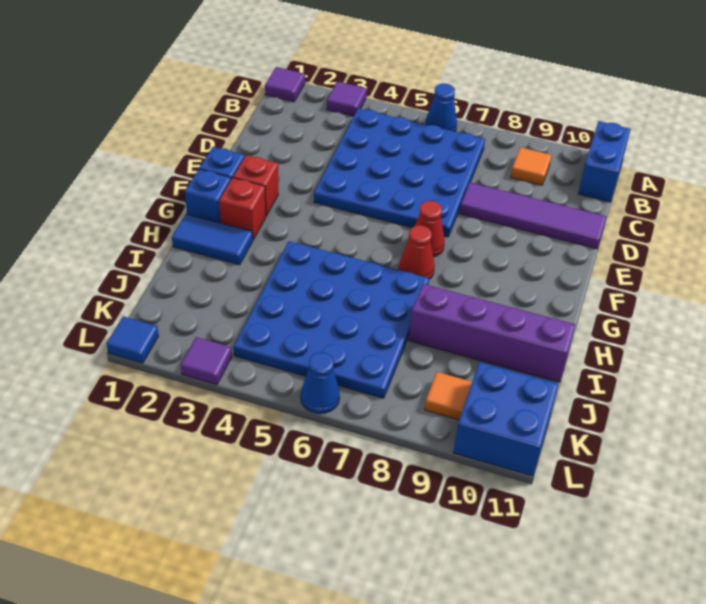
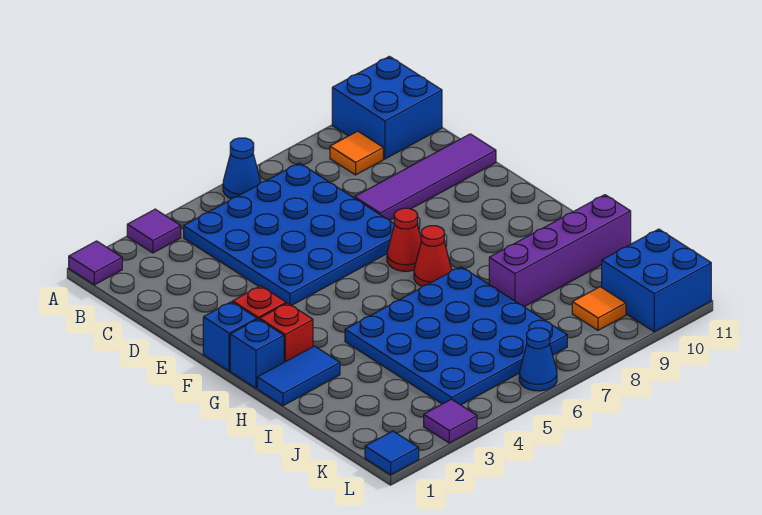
blue 1x2 brick [578,121,631,202] -> blue 2x2 brick [332,56,442,159]

